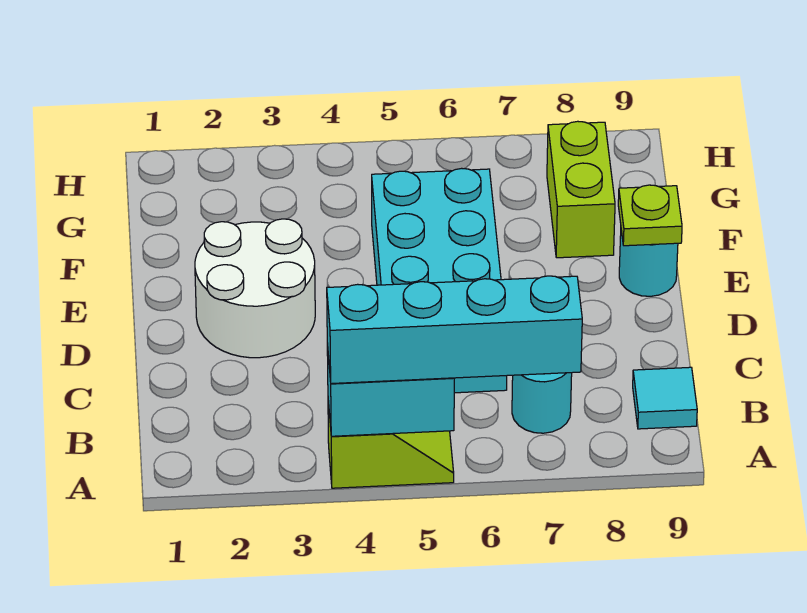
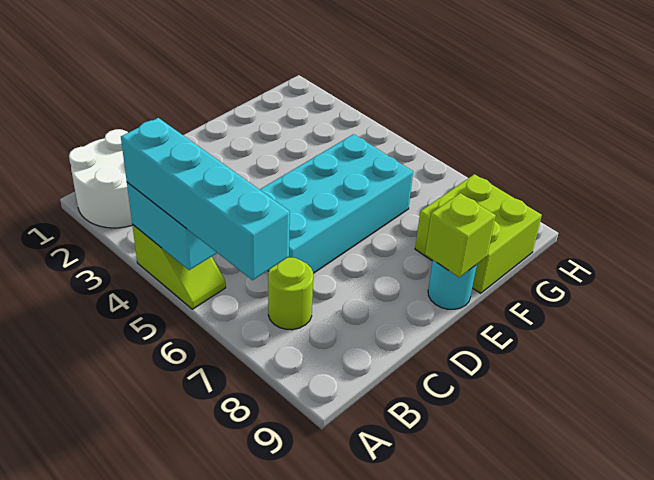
cyan 1x1 round brick [512,373,572,433] -> lime 1x1 round brick [268,258,313,330]
cyan 1x1 tile [633,367,697,429] -> none
white 2x2 round brick [195,219,315,358] -> white 2x2 round brick moved to [69,129,132,228]
lime 1x1 plate [618,185,682,246] -> lime 1x1 brick [425,193,496,277]
lime 1x2 brick [547,121,615,258] -> lime 2x2 brick [415,174,542,293]

